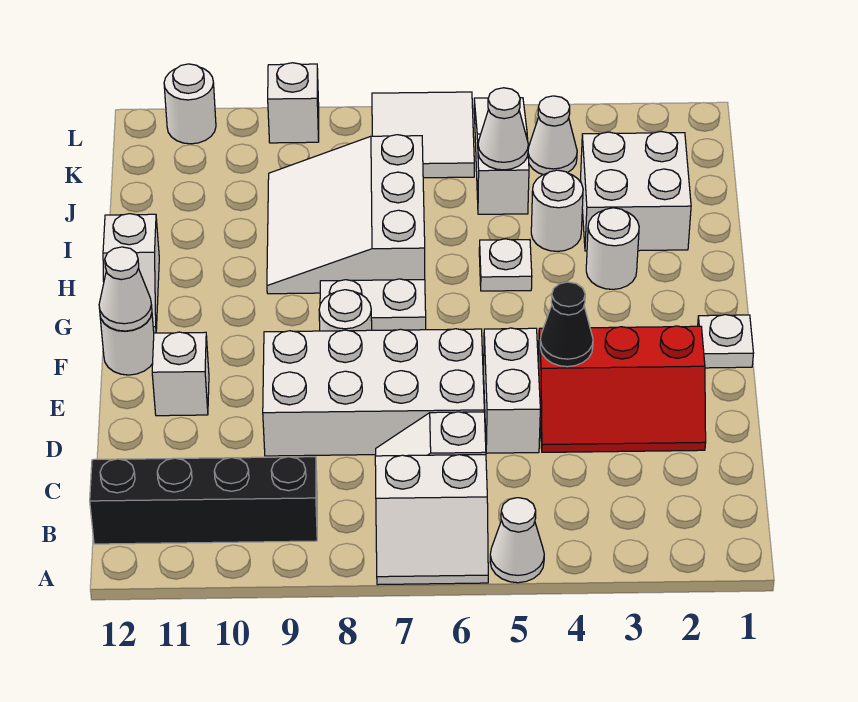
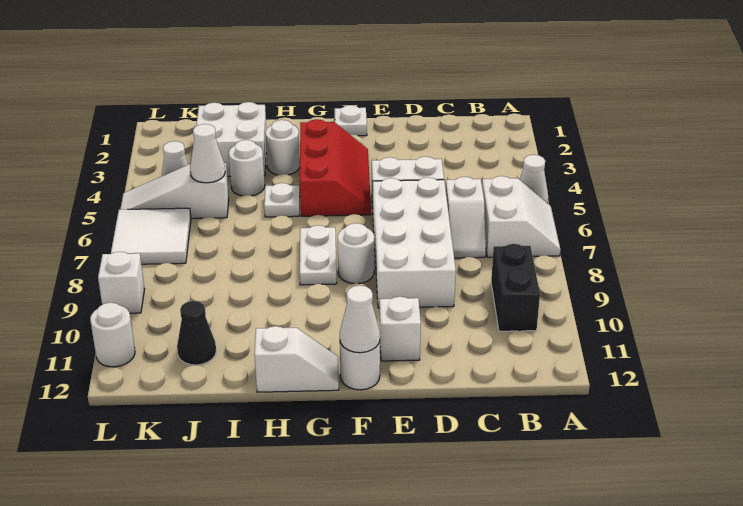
black 1x4 brick [90,457,317,544] -> black 1x2 brick [491,244,540,331]
red 2x3 slope [538,326,706,452] -> red 2x3 slope moved to [300,119,371,216]
black 1x1 cone [540,282,593,367] -> black 1x1 cone moved to [177,301,216,365]
white 3x3 slope [267,135,425,294] -> none

